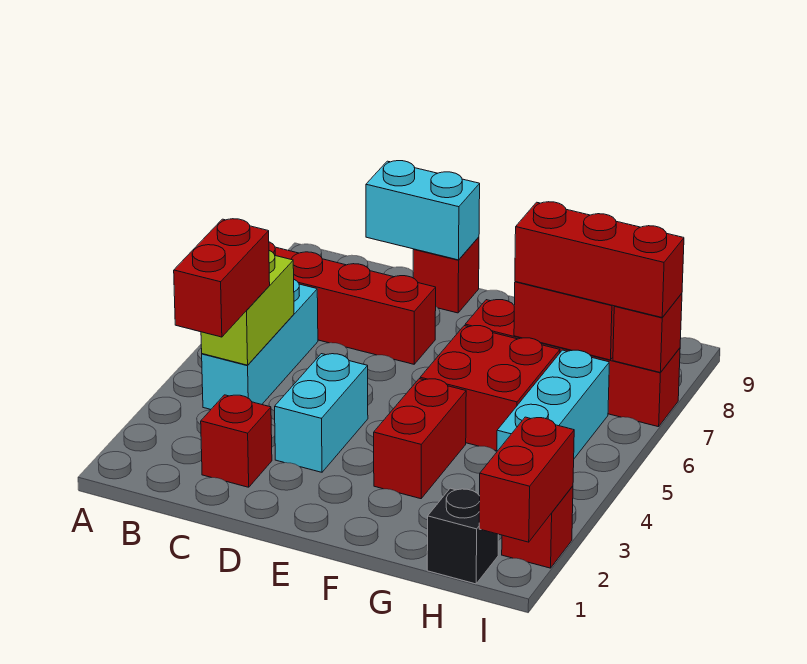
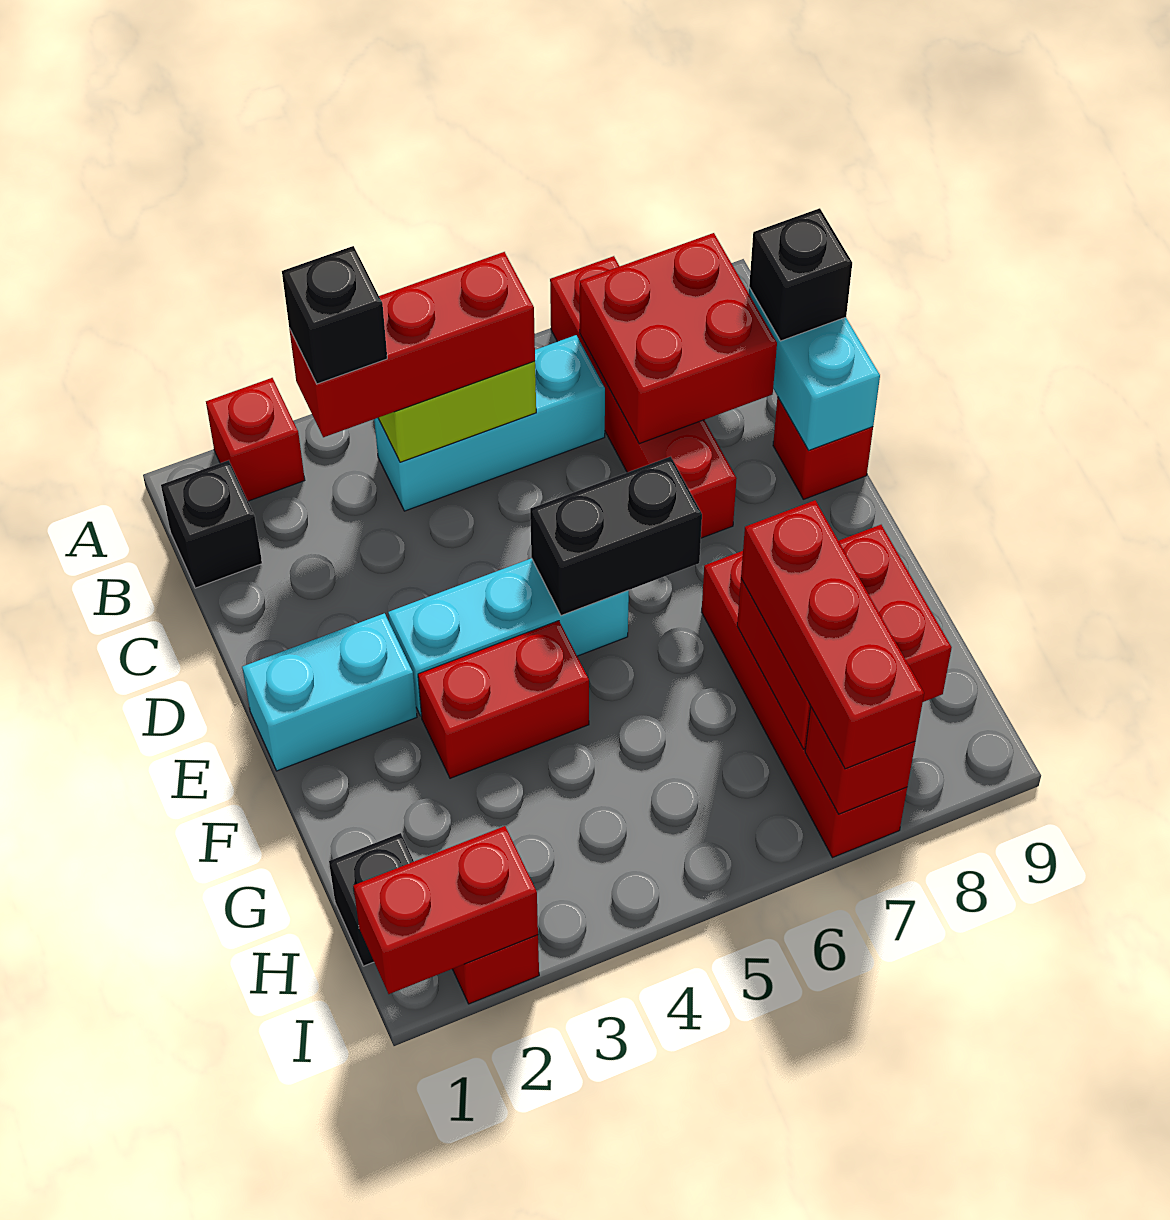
none -> black 1x1 brick [161,460,262,588]
red 1x2 brick [174,219,270,337] -> red 1x3 brick [289,252,535,437]
none -> black 1x1 brick [282,246,387,384]
red 1x1 brick [201,395,272,487] -> red 1x1 brick moved to [206,378,305,501]
none -> black 1x1 brick [749,208,852,341]
cyan 1x2 brick [275,354,368,472] -> cyan 1x2 brick moved to [242,613,417,771]
none -> black 1x2 brick [530,456,702,616]
red 2x2 brick [420,326,560,451] -> red 2x2 brick moved to [580,233,777,444]
cyan 1x3 brick [497,350,609,458] -> cyan 1x3 brick moved to [388,558,629,716]

